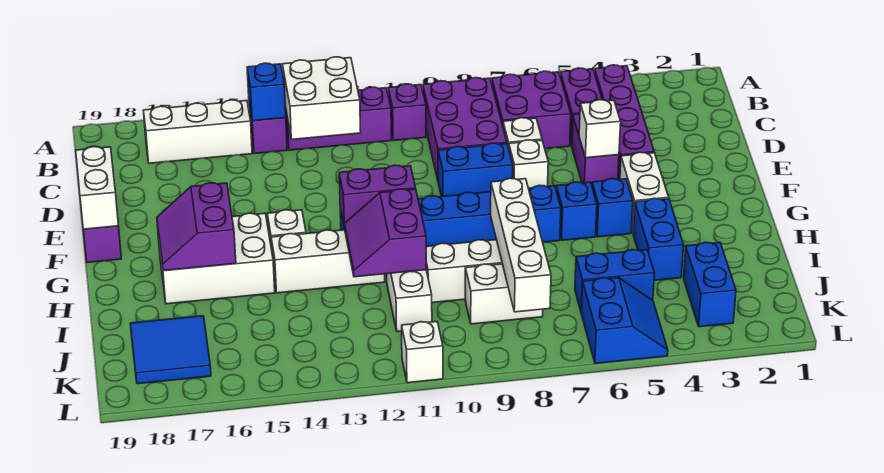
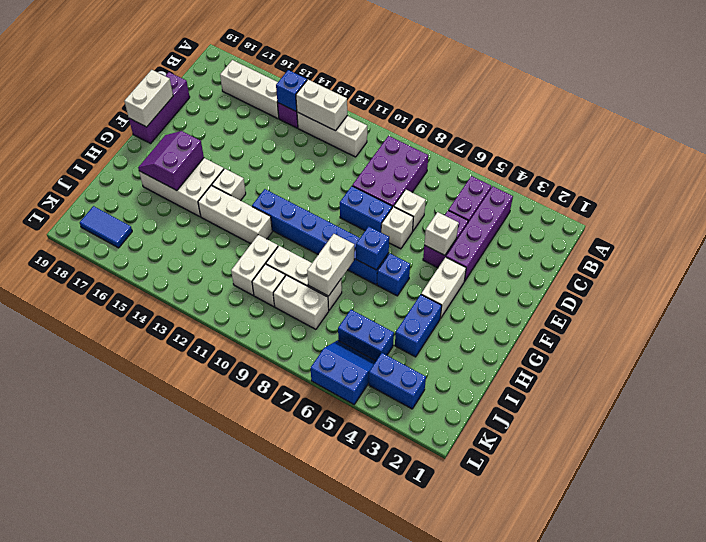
purple 2x2 brick [492,71,571,149] -> none
purple 1x1 brick [388,84,426,141] -> none
purple 1x3 brick [285,87,391,150] -> white 1x3 brick [297,112,367,157]
white 2x2 brick [282,57,361,139] -> white 1x2 brick [296,80,347,131]
blue 1x1 brick [592,179,633,237] -> blue 1x1 brick moved to [356,226,389,270]
purple 1x2 brick [339,165,416,228] -> none
white 1x4 brick [491,178,551,312] -> white 1x2 brick [307,234,354,296]
purple 2x2 slope [344,189,426,277] -> none
blue 1x2 brick [684,242,736,327] -> blue 1x2 brick turned to [369,353,426,409]
blue 2x2 tile [130,316,211,384] -> blue 1x2 tile [80,206,132,248]
blue 2x2 slope [581,278,668,363] -> blue 2x2 slope turned to [311,340,376,404]
white 1x1 brick [402,322,443,383] -> white 1x1 brick moved to [252,264,285,307]

